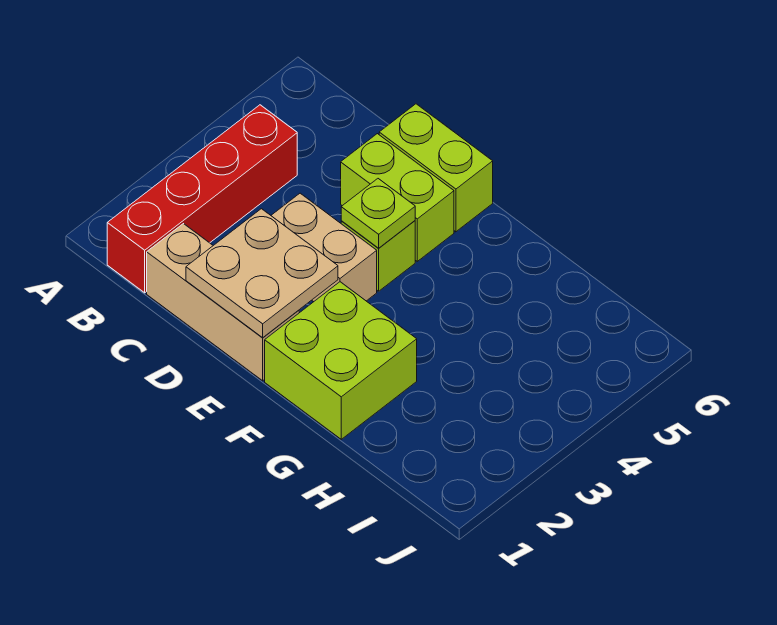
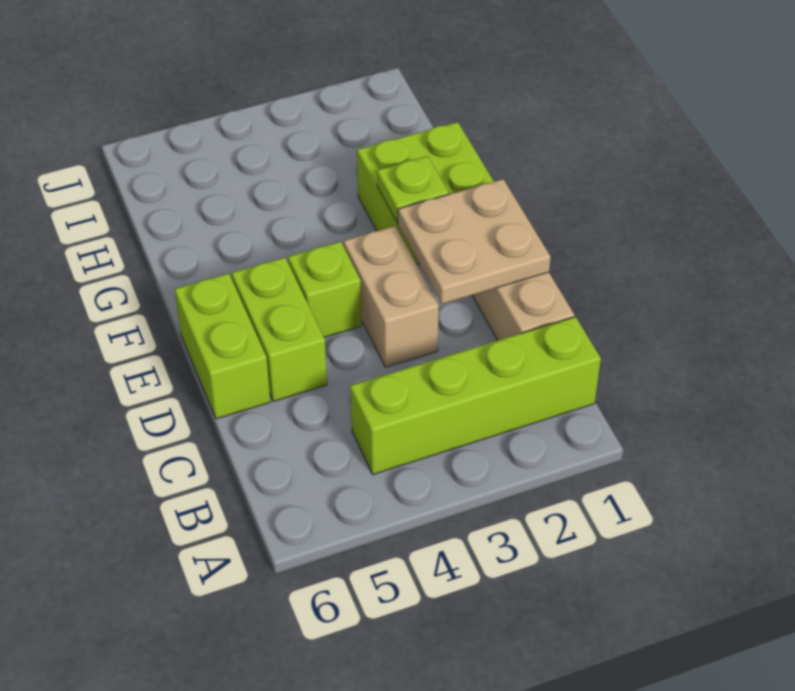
red 1x4 brick [107,105,297,293] -> lime 1x4 brick [350,317,601,474]
lime 1x1 plate [341,179,415,248] -> lime 1x1 plate moved to [377,156,449,223]

